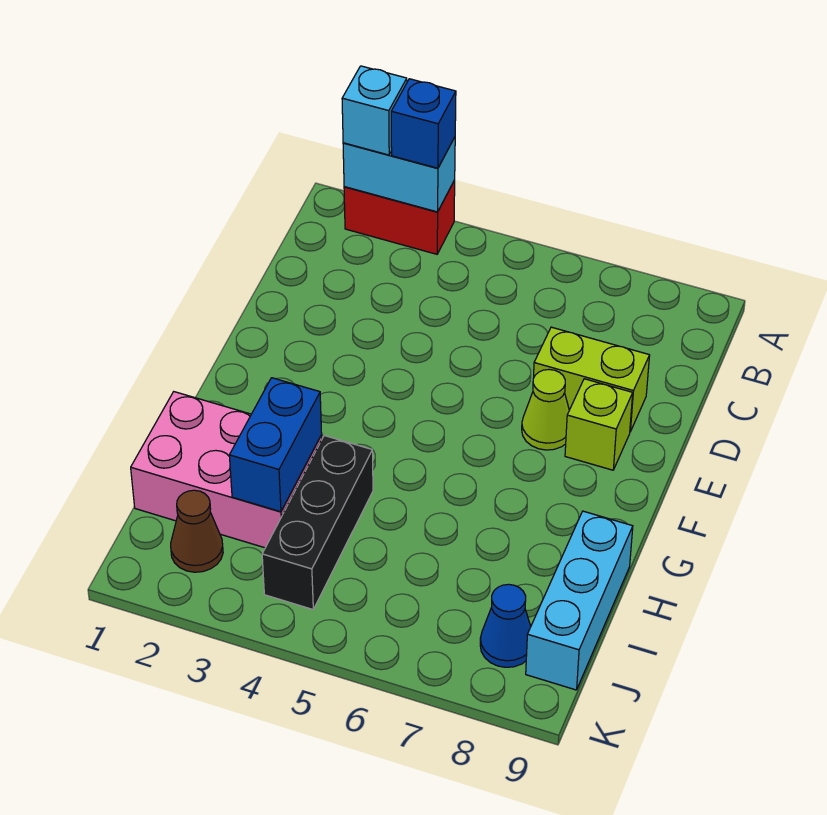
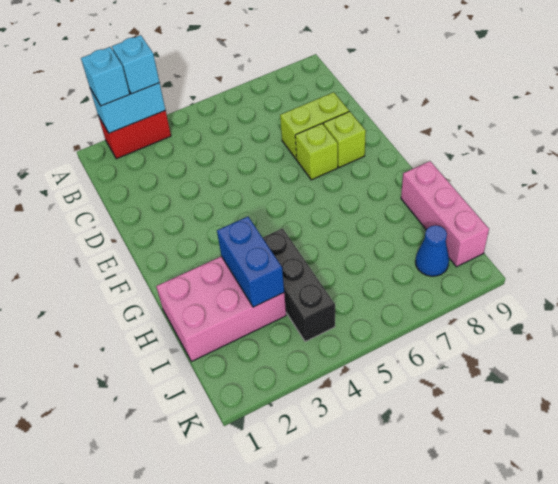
blue 1x1 brick [391,79,456,168] -> cyan 1x1 brick [112,35,160,94]
lime 1x1 cone [522,370,569,450] -> lime 1x1 brick [295,124,338,180]
cyan 1x3 brick [526,511,633,690] -> pink 1x3 brick [401,161,489,267]
brown 1x1 cone [171,490,223,572] -> none

